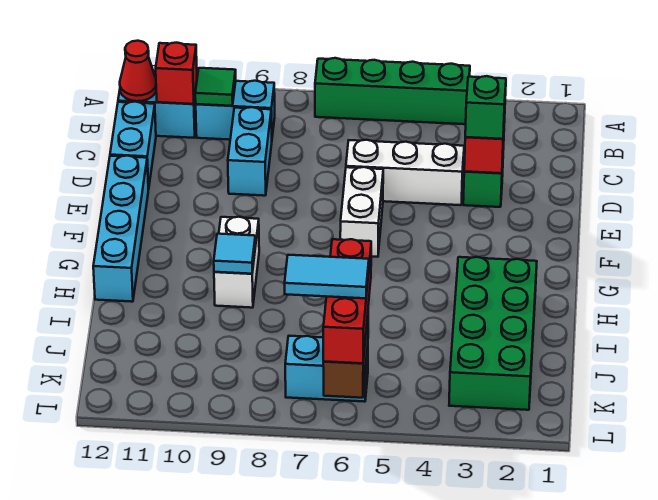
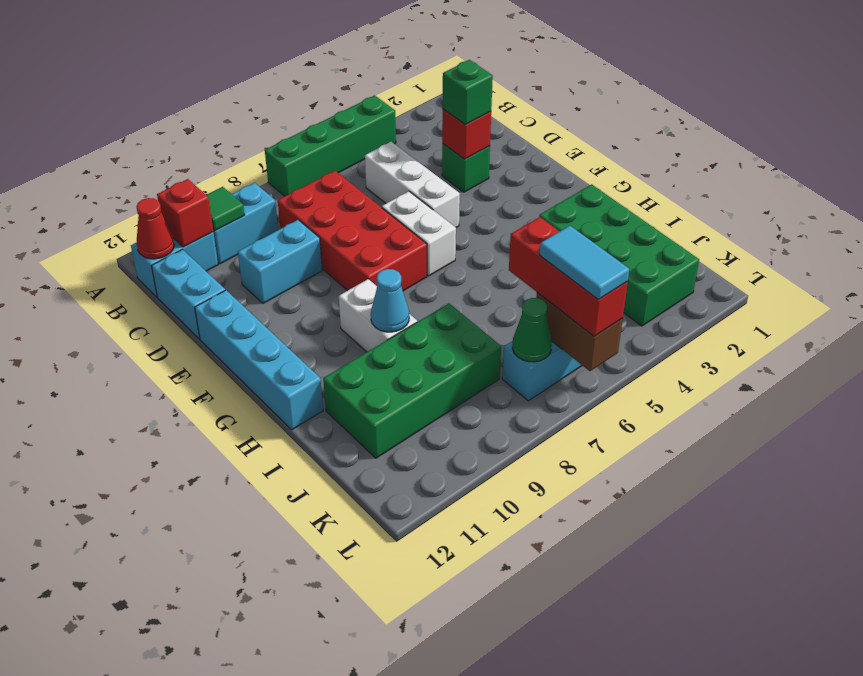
none -> red 2x4 brick [278,171,427,291]
cyan 1x2 brick [228,107,272,196] -> cyan 1x2 brick turned to [238,220,322,303]
white 1x3 brick [346,140,464,205] -> white 1x3 brick turned to [365,142,460,227]
cyan 1x1 tile [214,234,255,274] -> cyan 1x1 cone [371,269,409,332]
none -> green 2x4 brick [323,304,501,458]
cyan 1x2 tile [285,255,369,298] -> cyan 1x2 tile turned to [540,226,629,300]
none -> green 1x1 cone [512,298,552,362]

